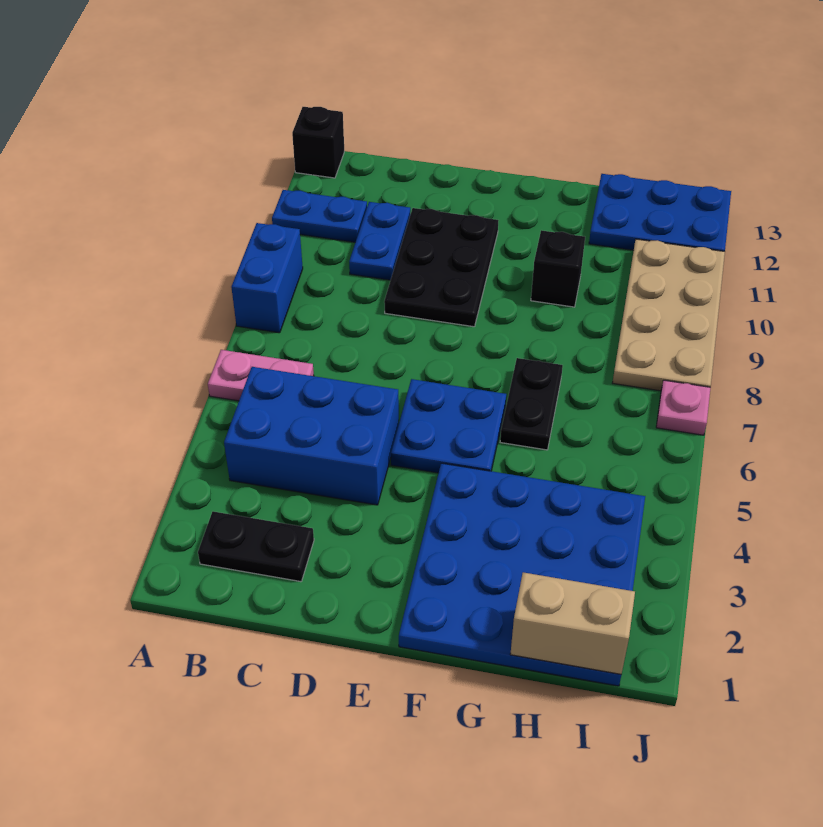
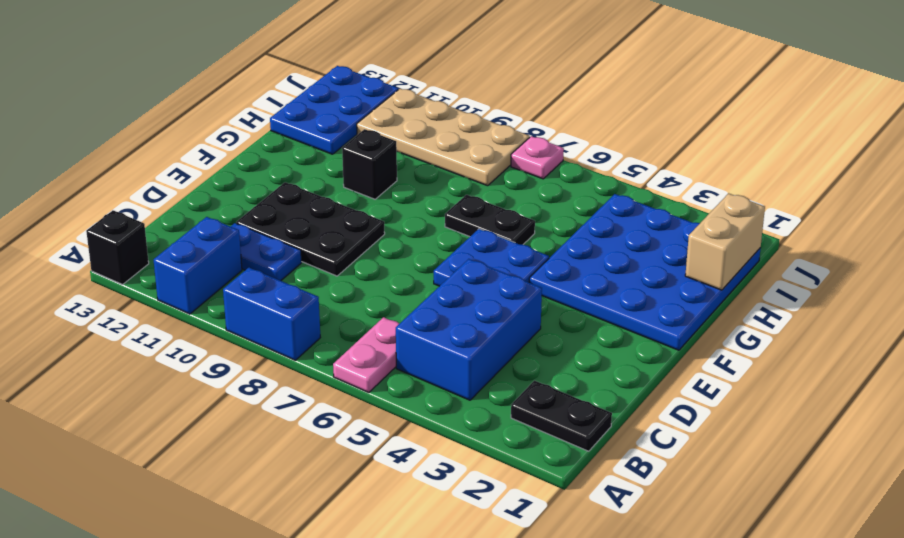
blue 1x2 plate [272,190,367,242] -> blue 1x2 brick [153,217,242,314]
black 1x2 plate [198,511,314,582] -> black 1x2 plate turned to [511,381,612,451]

